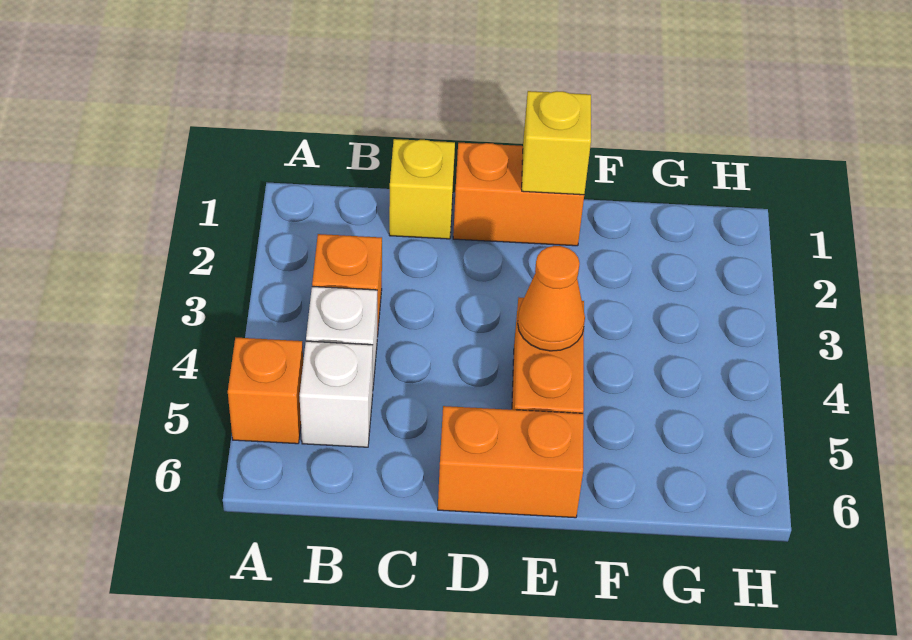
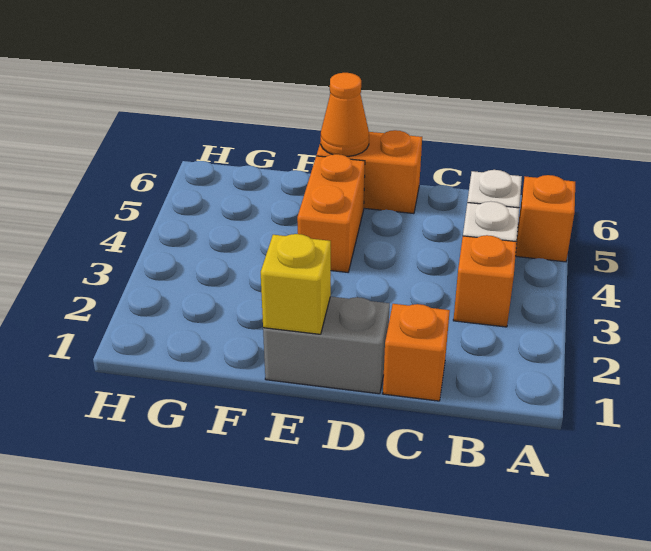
yellow 1x1 brick [389,139,455,239] -> orange 1x1 brick [383,304,450,401]
orange 1x2 brick [453,143,584,246] -> grey 1x2 brick [263,297,390,394]
orange 1x1 cone [518,246,585,351] -> orange 1x1 cone moved to [321,73,369,156]

